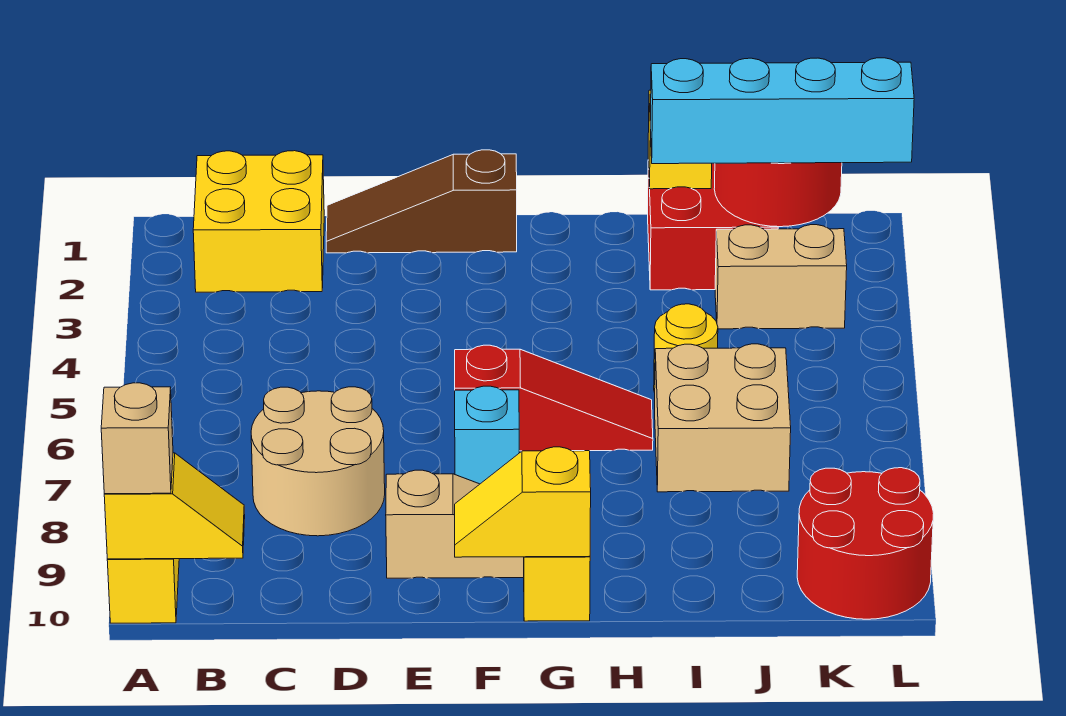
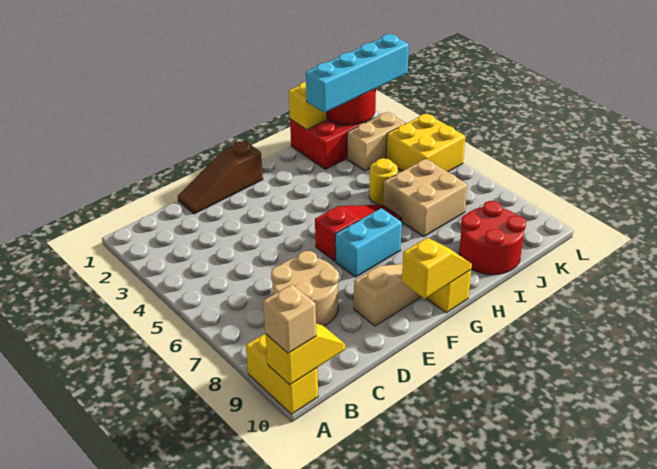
yellow 2x2 brick [193,151,324,292] -> yellow 2x2 brick moved to [386,113,465,172]
cyan 1x1 brick [455,386,519,484] -> cyan 1x2 brick [335,208,402,277]
yellow 1x2 slope [455,447,591,557] -> yellow 1x2 slope turned to [402,238,472,299]
red 2x2 round brick [797,468,934,619] -> red 2x2 round brick moved to [459,201,526,275]

